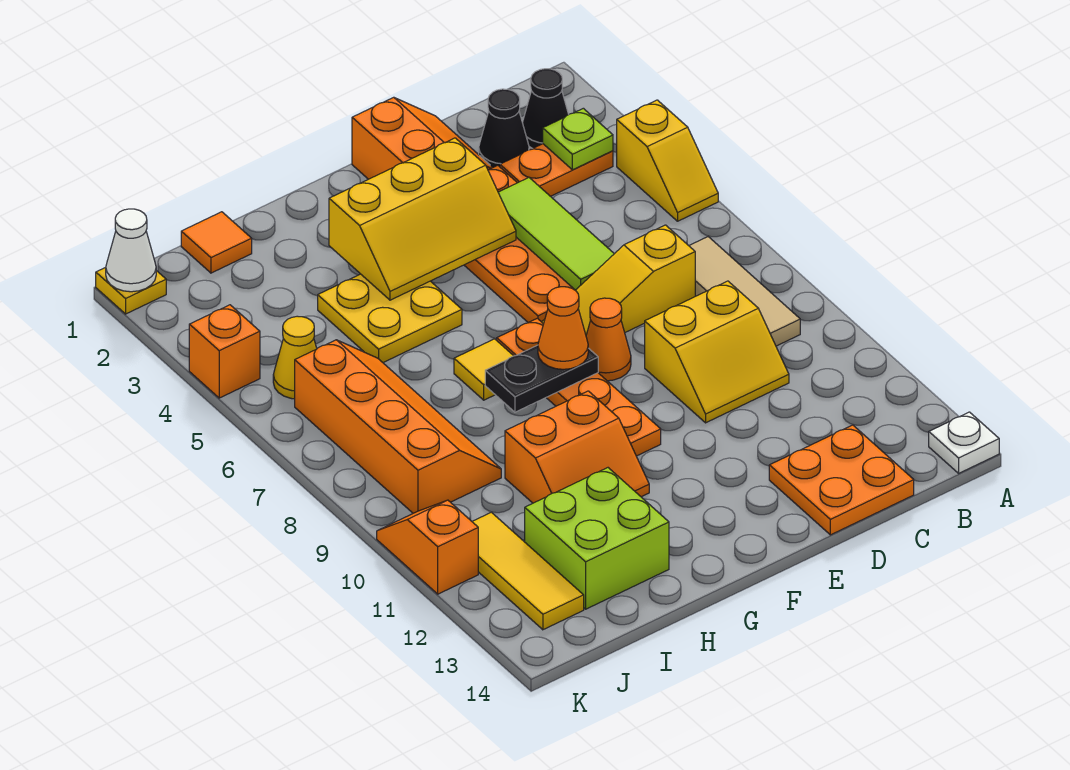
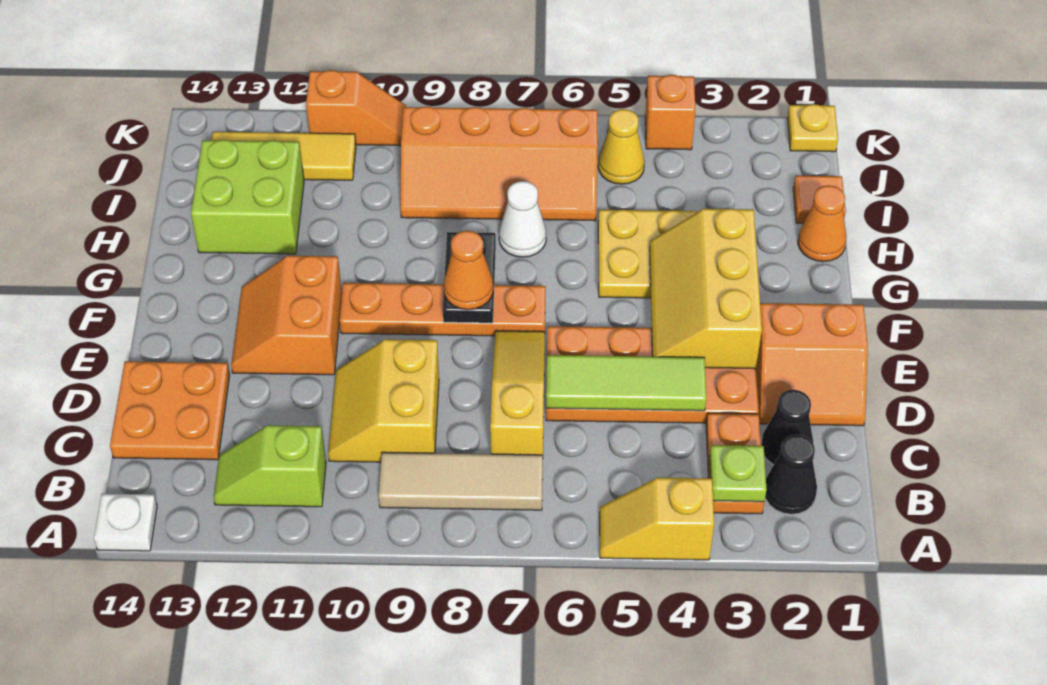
none -> lime 1x2 slope [214,425,326,507]
orange 1x1 cone [586,298,631,381] -> orange 1x1 cone moved to [798,185,847,262]
yellow 1x1 tile [454,339,513,400] -> none
orange 2x2 slope [505,391,649,503] -> orange 2x2 slope moved to [231,256,342,375]
white 1x1 cone [106,209,156,292] -> white 1x1 cone moved to [499,181,546,257]

